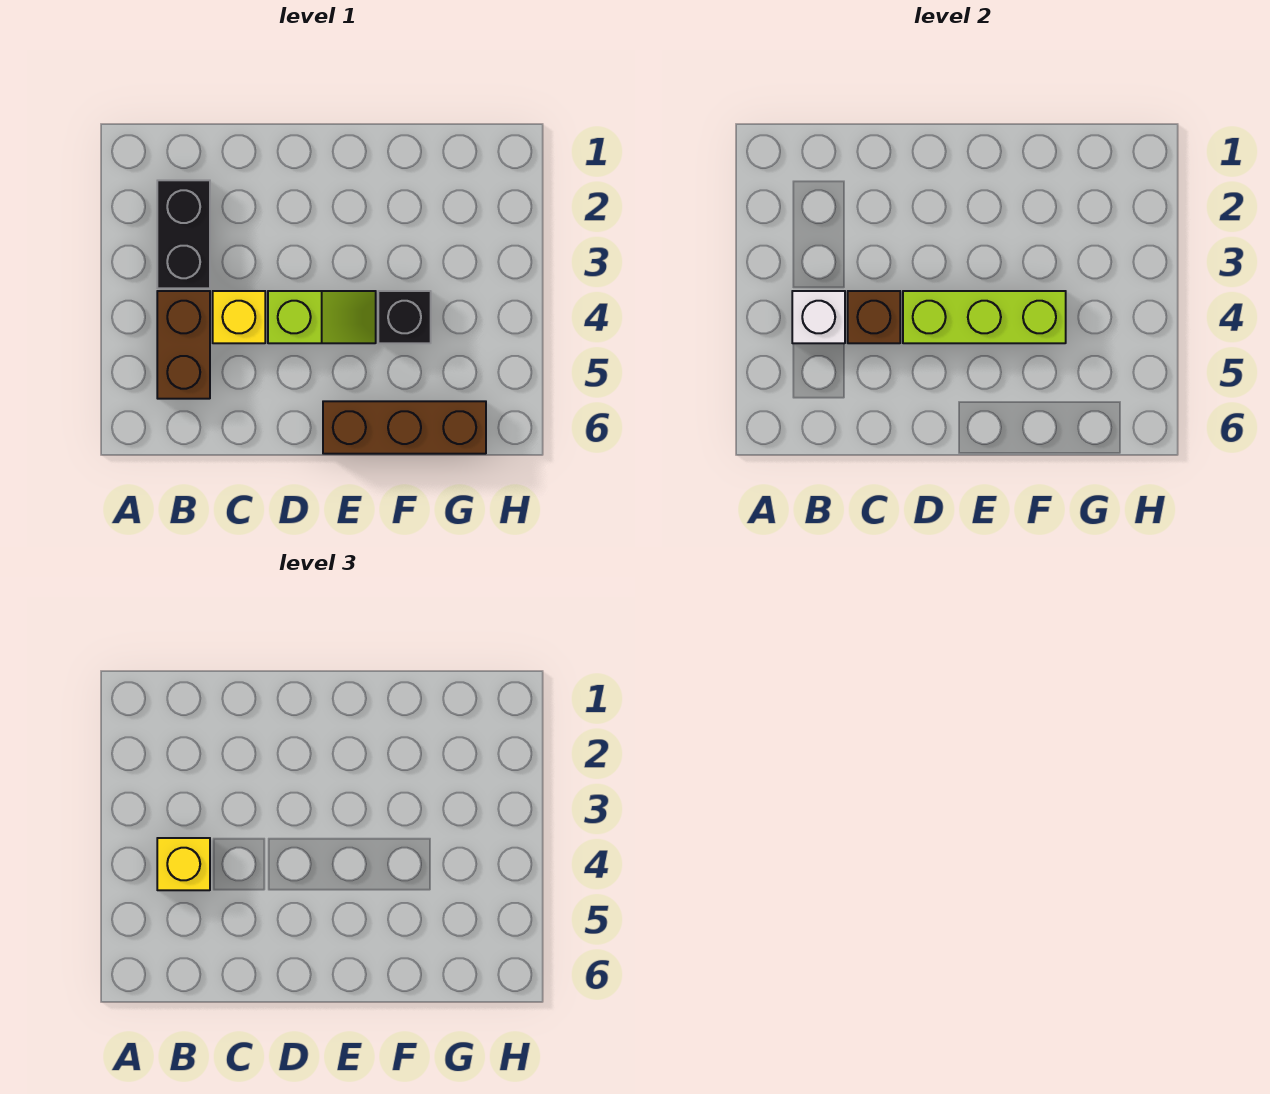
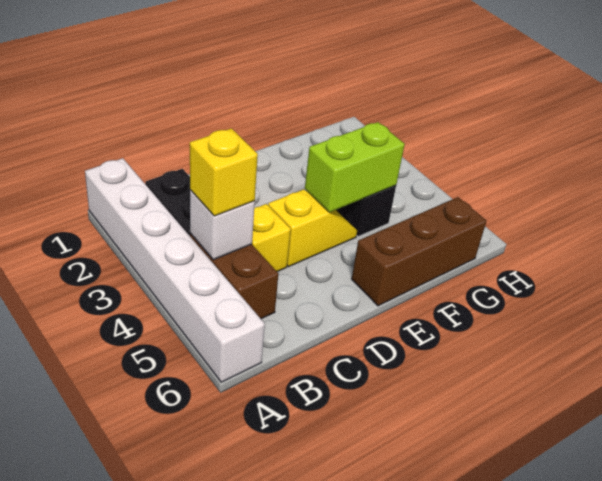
none -> white 1x6 brick [85,158,265,382]
brown 1x1 brick [848,291,900,343] -> none
lime 1x2 slope [268,291,376,343] -> yellow 1x2 slope [268,189,357,266]
lime 1x3 brick [903,291,1066,343] -> lime 1x2 brick [305,122,405,212]

